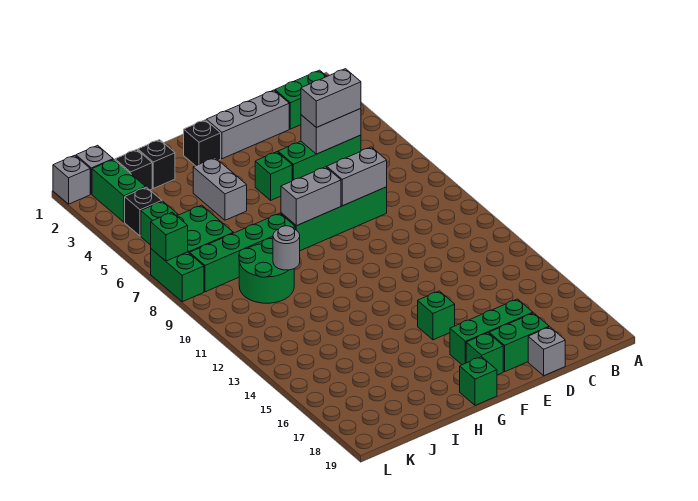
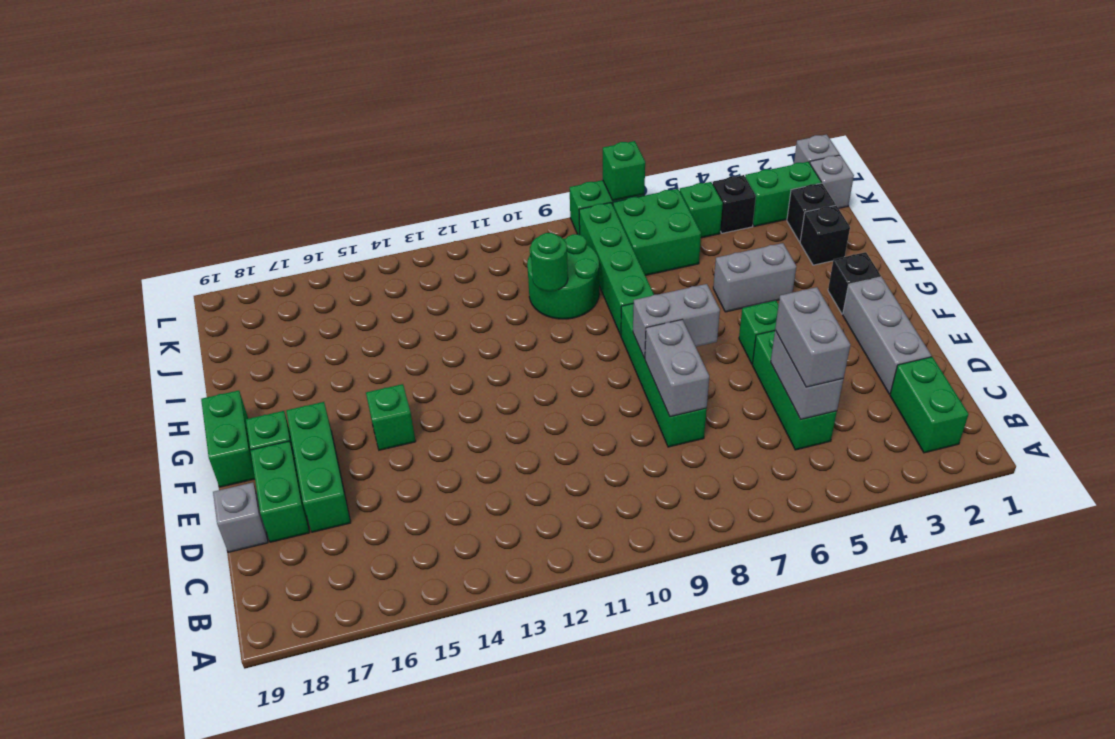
grey 1x2 brick [281,167,341,226] -> grey 1x2 brick turned to [633,284,720,358]
green 1x1 brick [460,357,497,405] -> green 1x2 brick [201,390,255,487]
grey 1x1 round brick [273,226,300,270] -> green 1x1 round brick [531,233,568,291]

